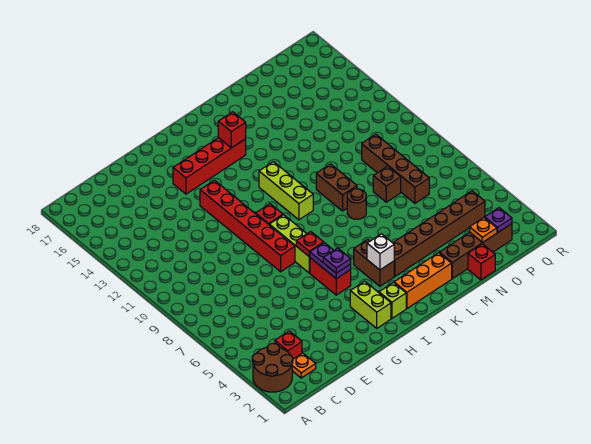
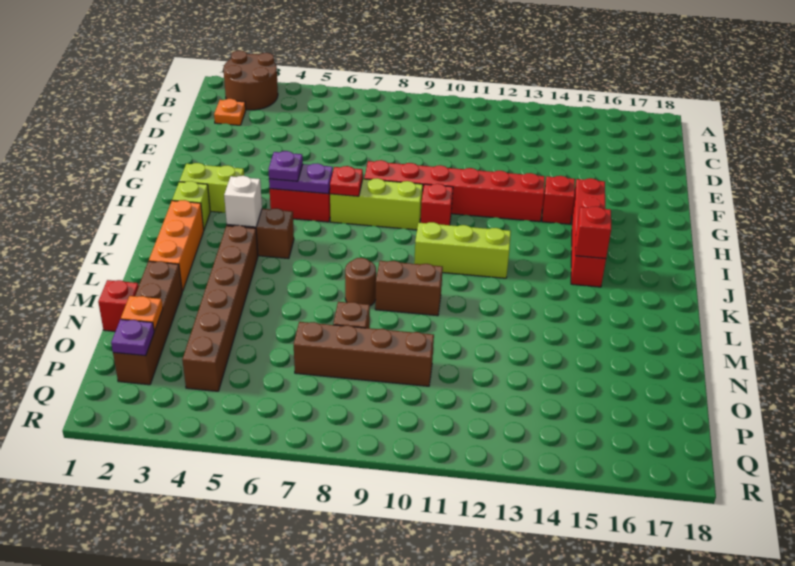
red 1x1 brick [275,331,302,359] -> red 1x1 brick moved to [542,176,575,224]

